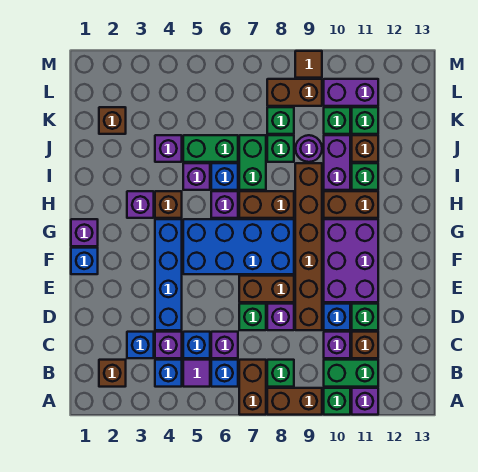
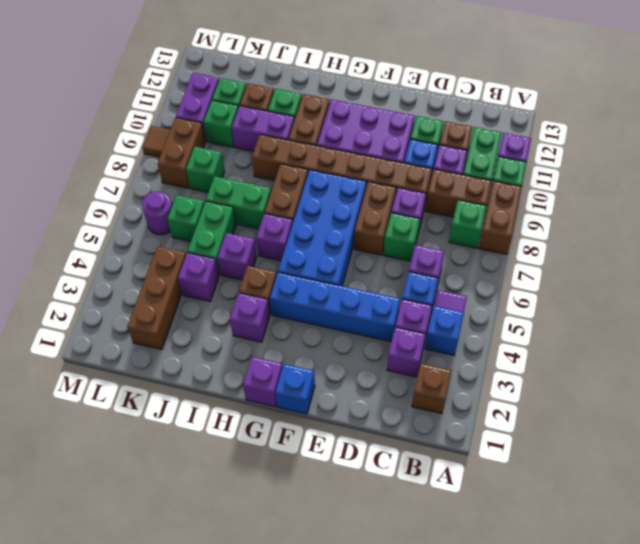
brown 1x2 brick [239,360,266,415] -> brown 1x2 brick moved to [425,169,492,217]
blue 1x1 brick [211,360,238,387] -> none
blue 1x1 brick [127,332,154,358] -> purple 1x1 brick [387,327,425,377]
blue 1x1 brick [211,163,238,190] -> none
green 1x1 brick [267,135,294,162] -> green 1x1 brick moved to [167,195,204,241]
purple 1x1 round brick [295,135,322,162] -> purple 1x1 round brick moved to [142,191,172,235]
brown 1x1 brick [99,107,126,134] -> brown 1x3 brick [127,246,186,350]

